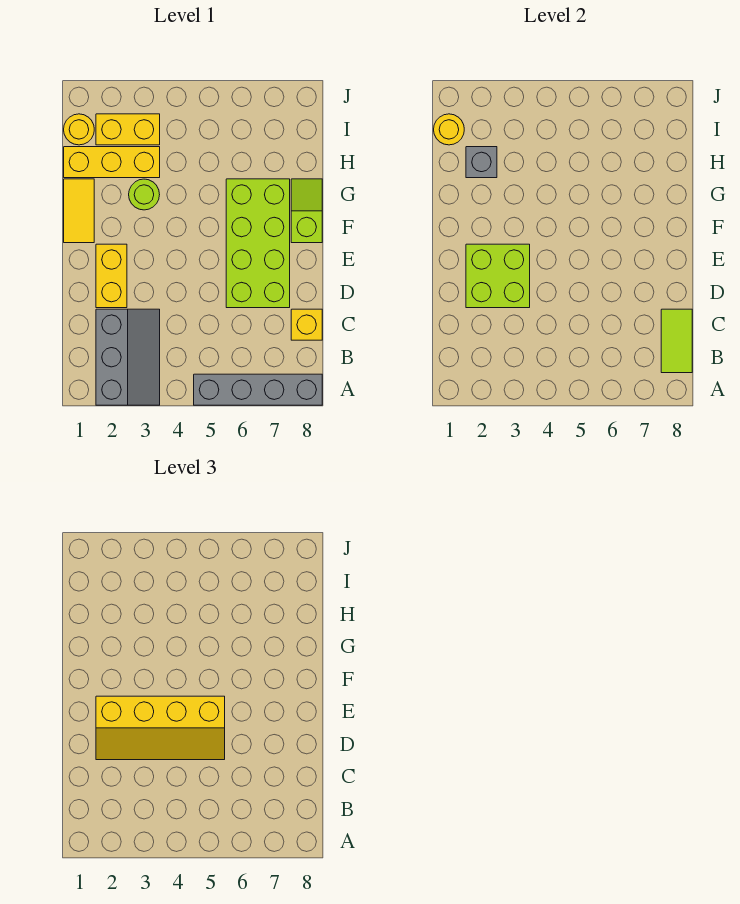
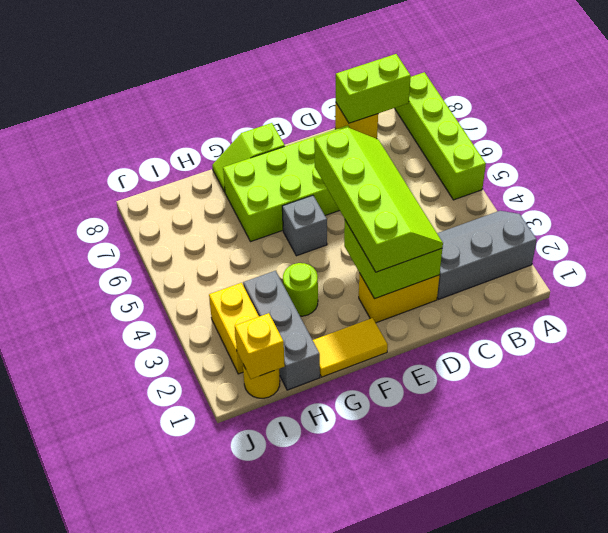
grey 1x4 brick [194,374,322,405] -> lime 1x4 brick [395,72,486,200]
lime 1x2 tile [661,309,692,373] -> lime 1x2 brick [336,54,411,123]
yellow 2x4 slope [96,696,225,760] -> lime 2x4 slope [314,127,443,272]
yellow 1x3 brick [64,147,160,178] -> grey 1x3 brick [243,271,320,390]
grey 1x1 brick [466,147,497,178] -> grey 1x1 brick moved to [282,195,327,256]
yellow 1x1 round brick [434,114,464,145] -> yellow 1x1 brick [235,313,285,379]

